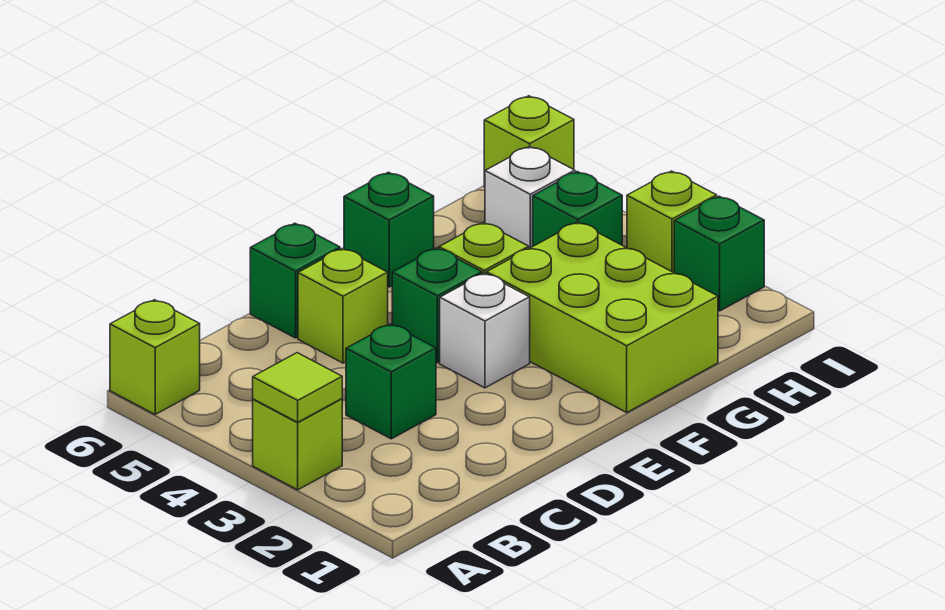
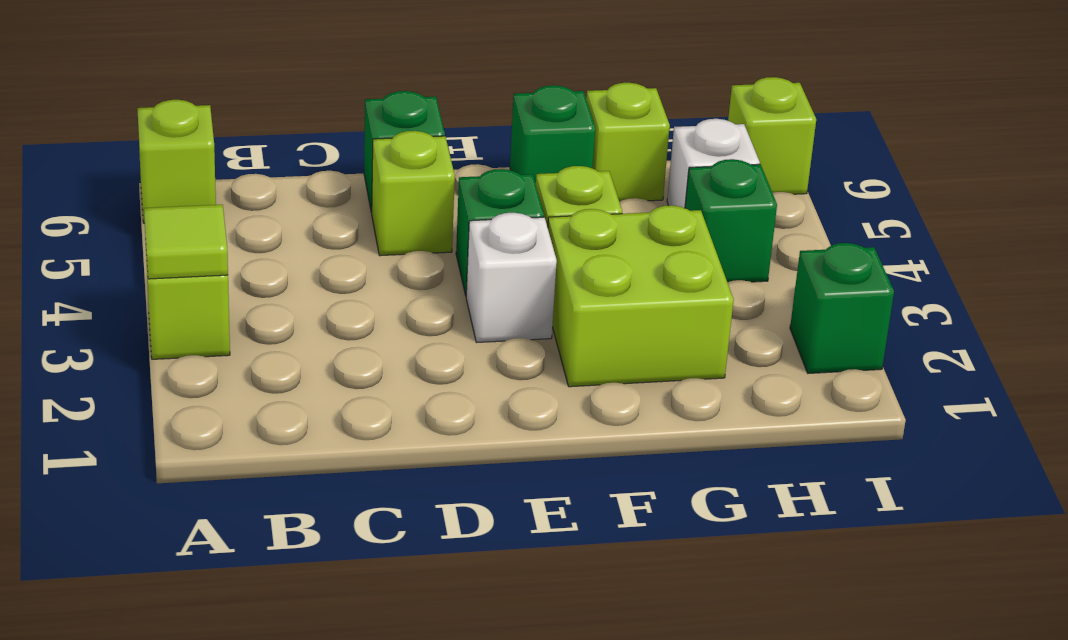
green 1x1 brick [346,324,436,439] -> none
lime 2x3 brick [487,222,718,412] -> lime 2x2 brick [548,205,734,387]
lime 1x1 brick [627,171,717,273] -> lime 1x1 brick moved to [586,83,670,202]

